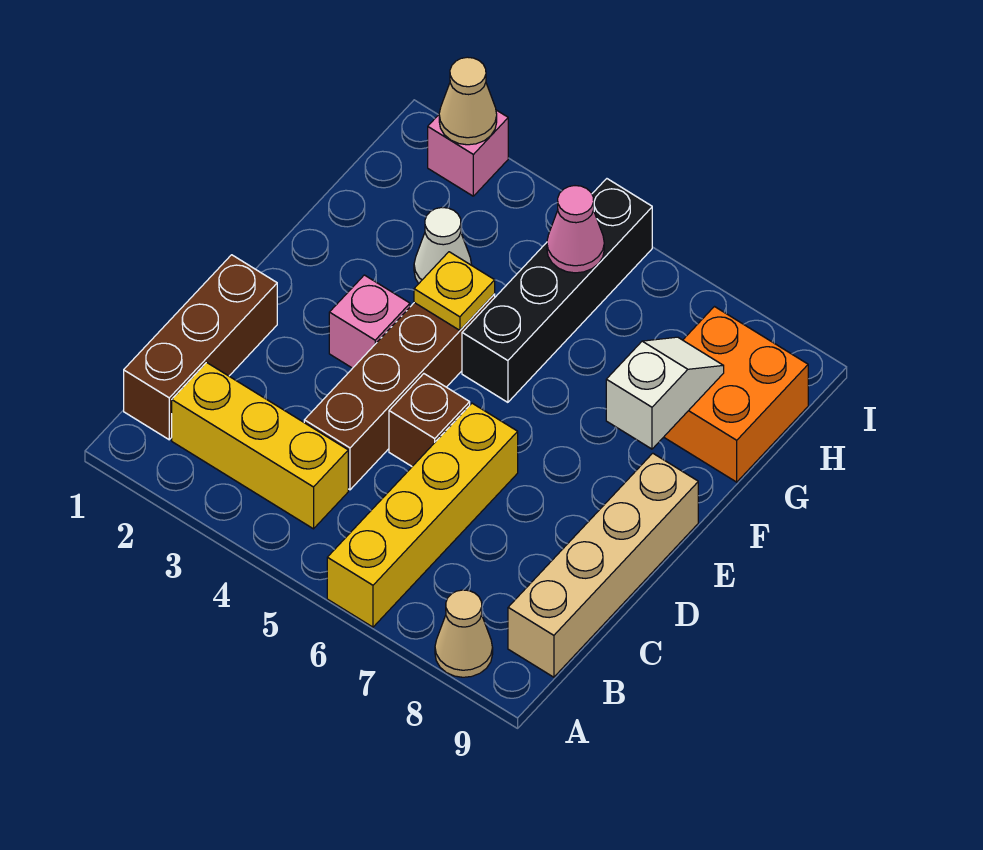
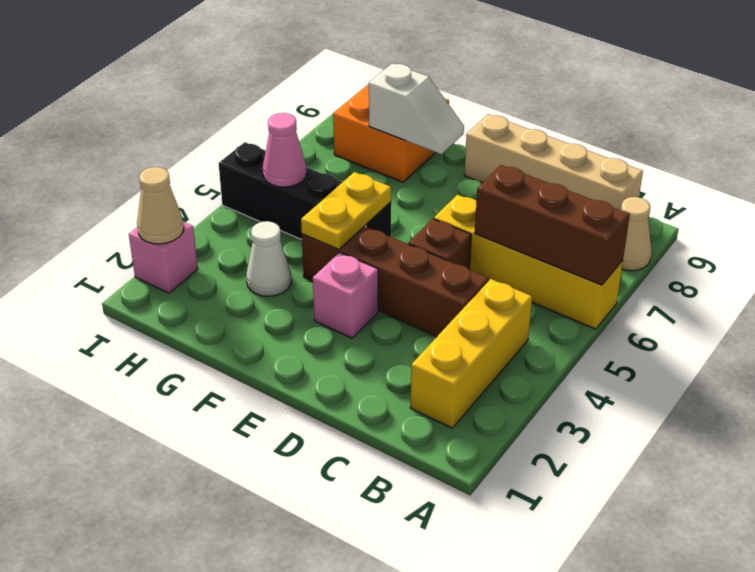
brown 1x3 brick [124,255,277,440] -> brown 1x3 brick moved to [475,165,630,285]
yellow 1x1 plate [414,252,495,330] -> yellow 1x2 plate [301,172,391,249]
white 1x2 slope [606,337,724,449] -> white 1x2 slope turned to [369,63,464,154]

